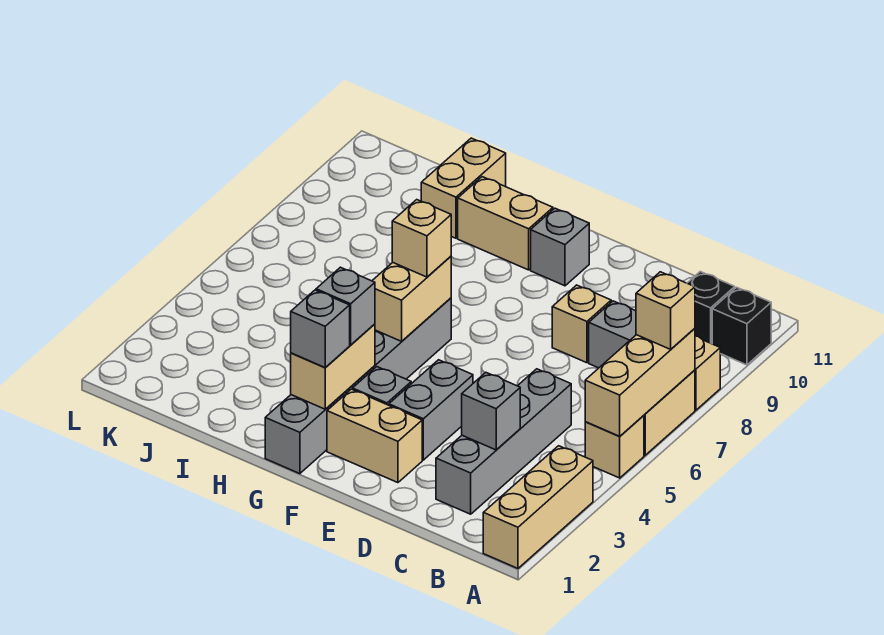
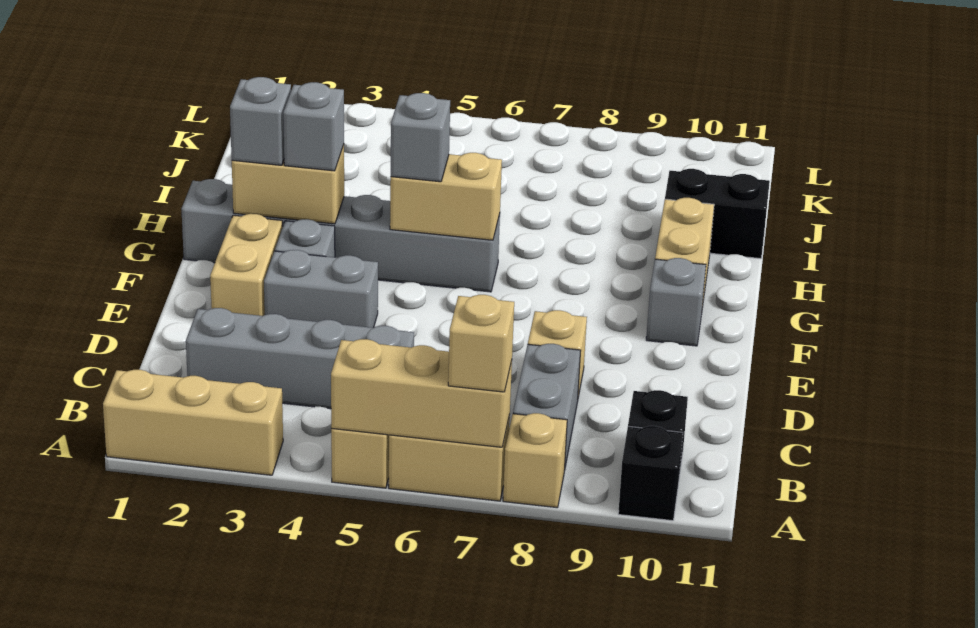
grey 1x1 brick [462,373,520,450] -> grey 1x1 brick moved to [391,93,450,182]
tan 1x1 brick [392,200,451,277] -> none
tan 1x2 brick [421,138,506,238] -> black 1x2 brick [665,169,770,259]

